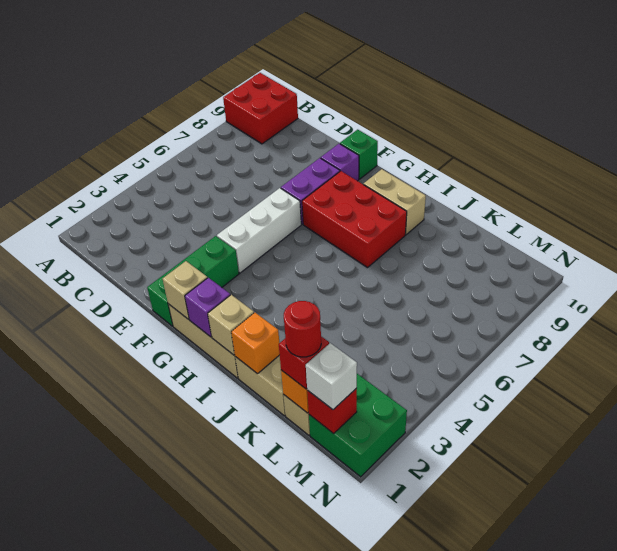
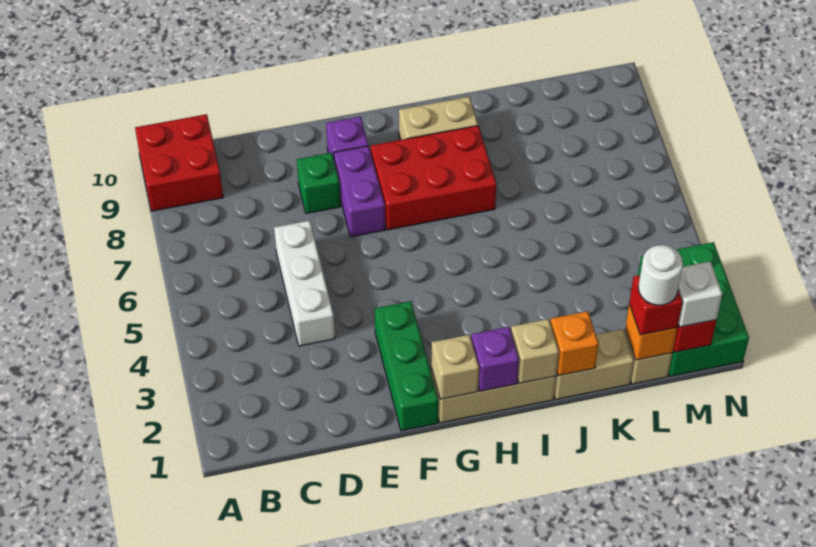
white 1x3 brick [217,188,301,273] -> white 1x3 brick moved to [274,221,335,346]
green 1x1 brick [340,130,378,179] -> green 1x1 brick moved to [297,153,341,214]
red 1x1 round brick [284,301,321,357] -> white 1x1 round brick [638,245,683,305]
green 2x2 brick [309,374,407,477] -> green 2x3 brick [638,242,749,376]

